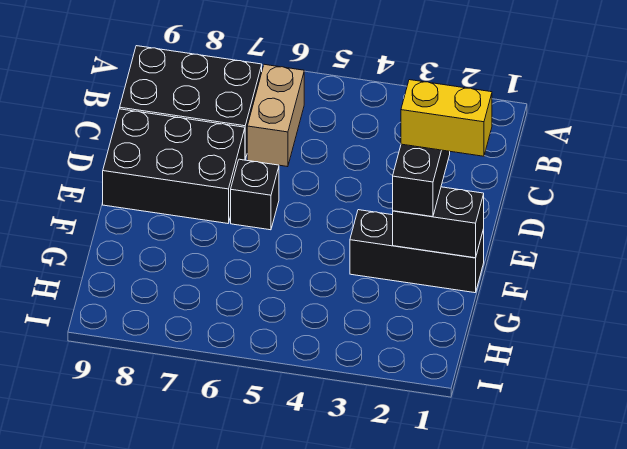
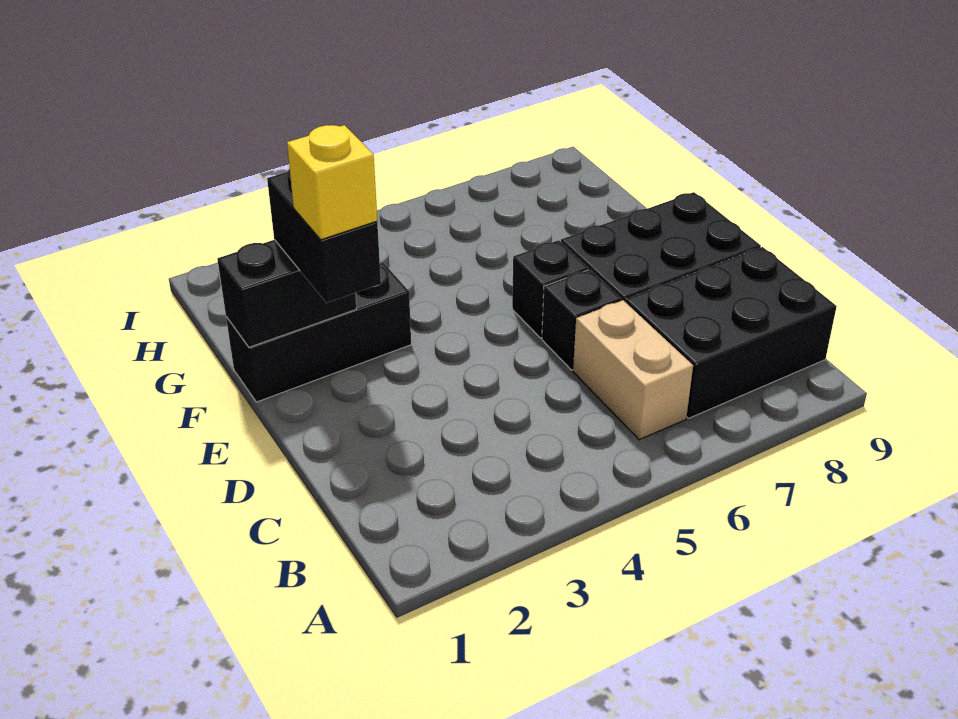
none -> black 1x1 brick [542,270,622,370]
yellow 1x2 brick [401,80,492,156] -> yellow 1x1 brick [287,125,377,240]

